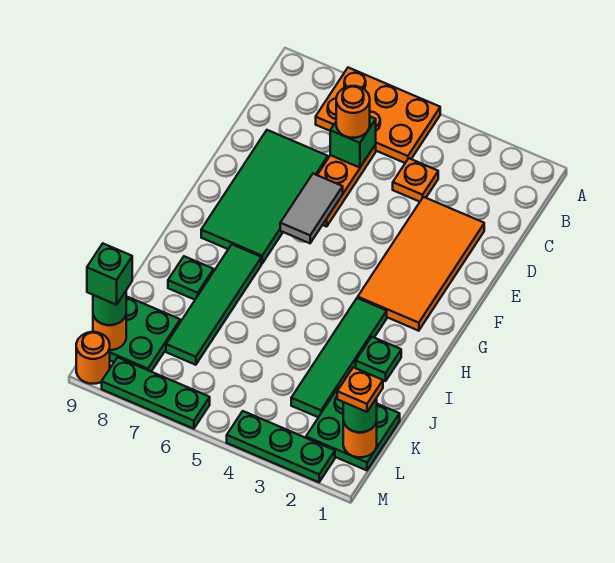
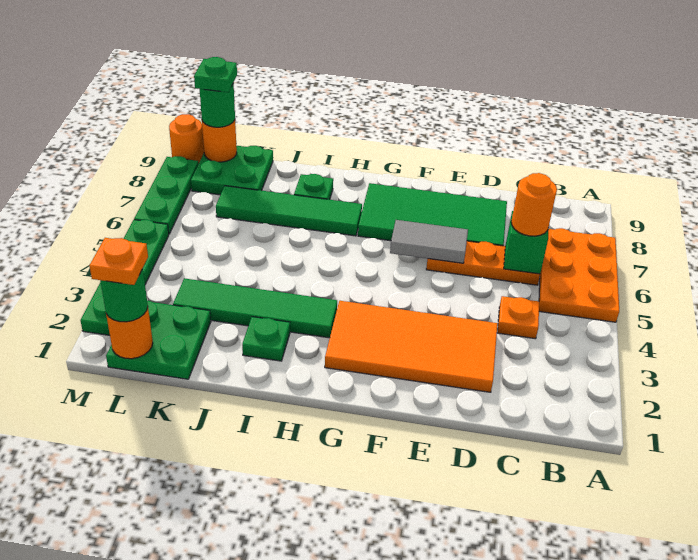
green 1x1 brick [87,244,132,305] -> green 1x1 plate [194,57,237,92]
green 1x3 plate [227,411,335,482] -> green 1x4 plate [80,220,169,335]

